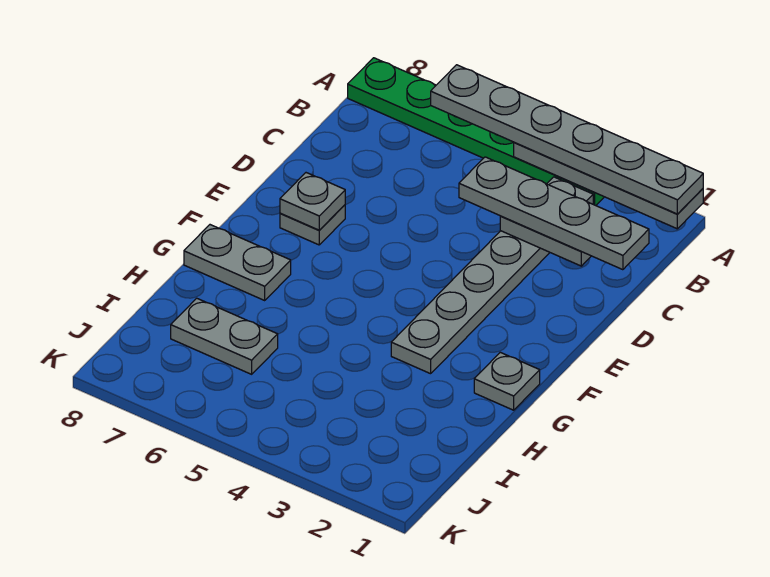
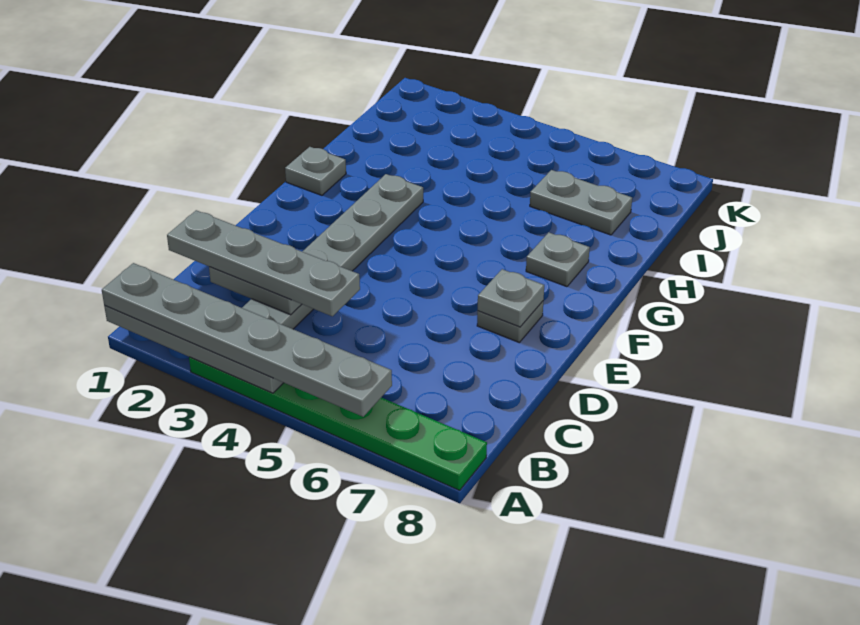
grey 1x2 plate [184,225,291,300] -> grey 1x1 plate [526,232,590,287]

